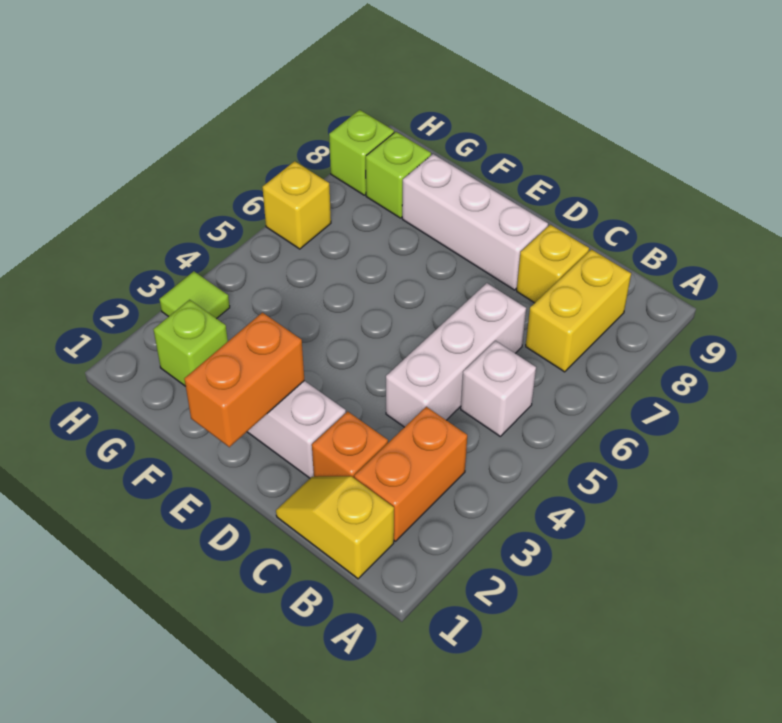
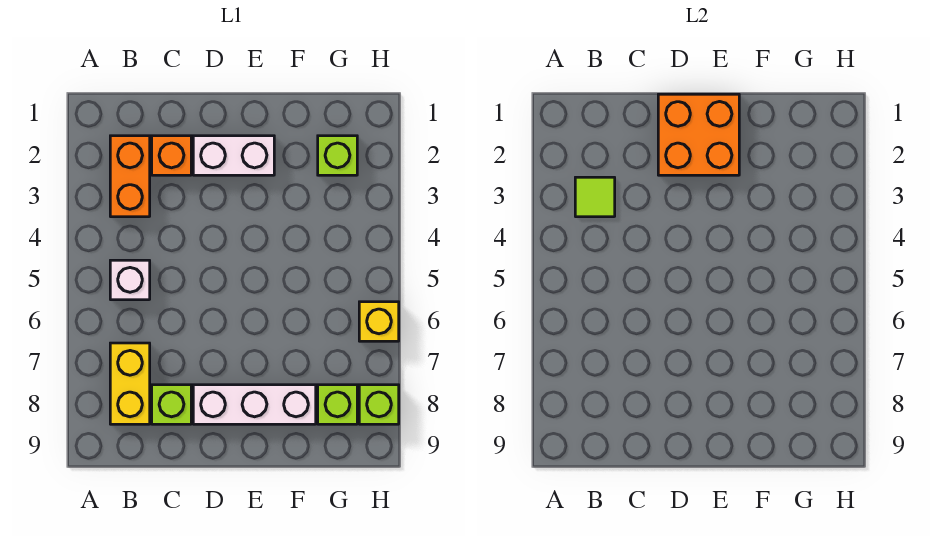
yellow 1x2 slope [276,476,394,579] -> none
white 1x3 brick [386,283,526,427] -> none
yellow 1x1 brick [517,225,589,303] -> lime 1x1 brick [152,385,191,424]
orange 1x2 brick [184,313,304,447] -> orange 2x2 brick [658,94,739,175]
lime 1x1 tile [159,271,230,319] -> lime 1x1 tile moved to [575,177,615,217]

